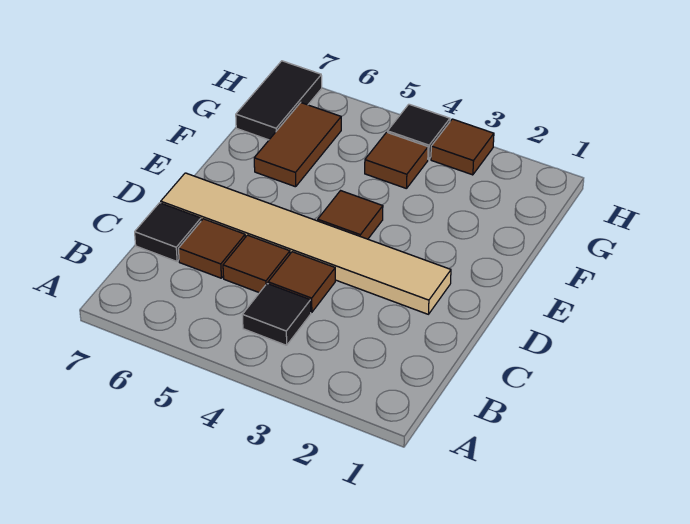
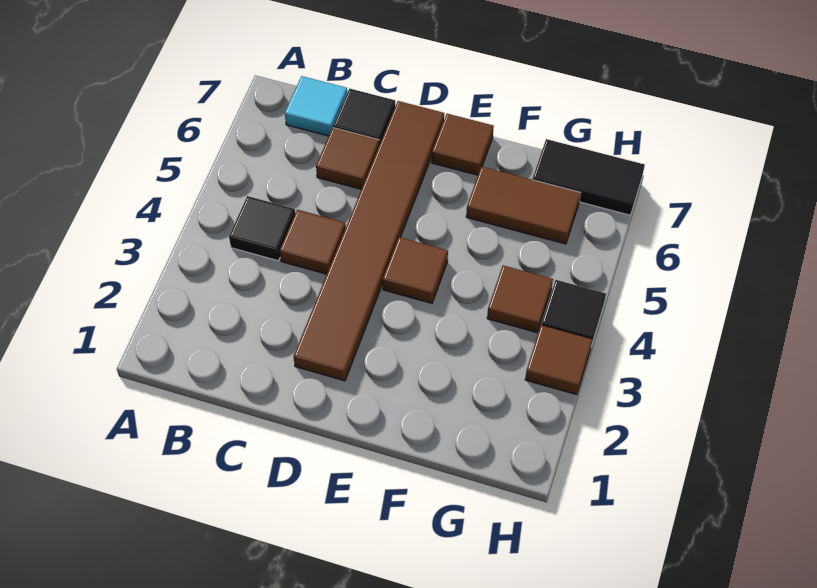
none -> cyan 1x1 tile [285,76,347,136]
brown 1x1 tile [223,235,290,293] -> brown 1x1 tile moved to [432,114,494,175]
tan 1x6 tile [161,173,451,314] -> brown 1x6 tile [294,101,444,381]

